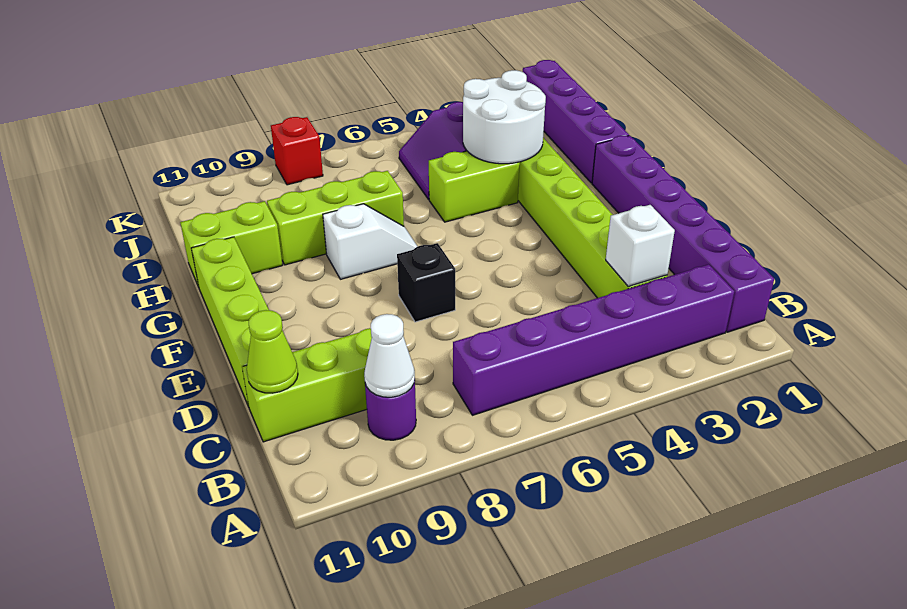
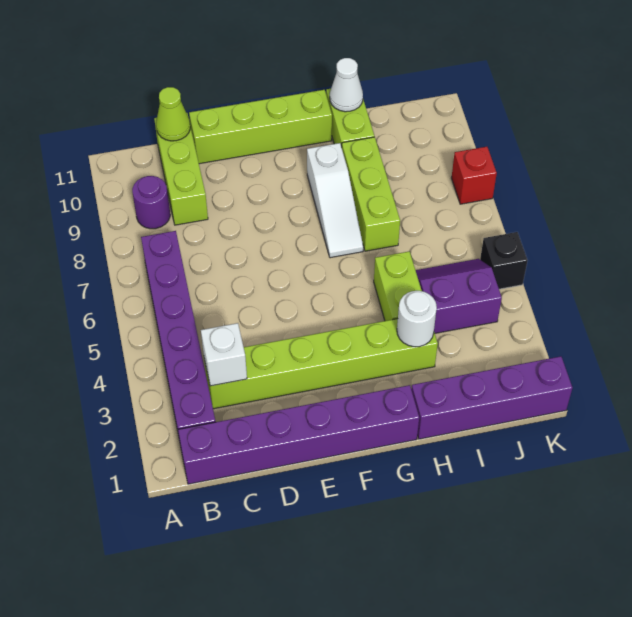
white 1x1 cone [364,314,415,397] -> white 1x1 cone moved to [330,58,363,112]
black 1x1 brick [397,243,455,322] -> black 1x1 brick moved to [480,232,528,289]
white 1x2 slope [323,204,418,279] -> white 1x3 slope [307,143,363,258]
white 2x2 round brick [463,70,546,164] -> white 1x1 round brick [397,291,437,347]

